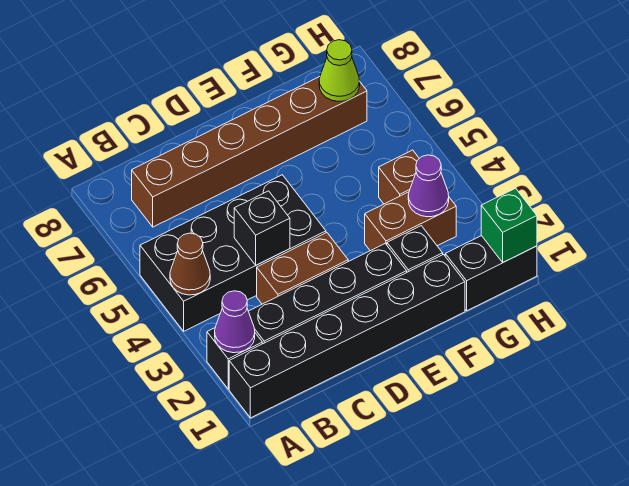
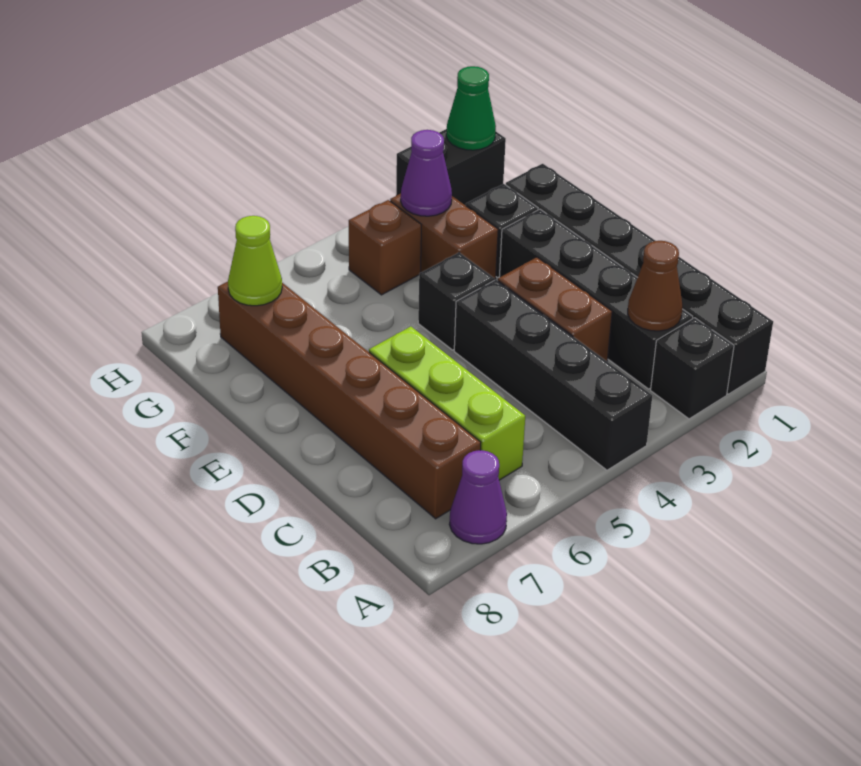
purple 1x1 cone [215,291,255,353] -> purple 1x1 cone moved to [449,450,507,544]
black 2x4 brick [140,175,326,331] -> black 1x4 brick [454,280,652,470]
brown 1x1 cone [170,233,210,295] -> brown 1x1 cone moved to [628,241,682,331]
none -> lime 1x3 brick [369,326,525,480]
black 1x1 brick [234,191,290,265] -> black 1x1 brick moved to [418,253,494,350]
black 1x2 brick [445,236,537,311] -> black 1x2 brick turned to [396,129,506,206]
green 1x1 brick [481,188,537,262] -> green 1x1 cone [446,66,496,150]

